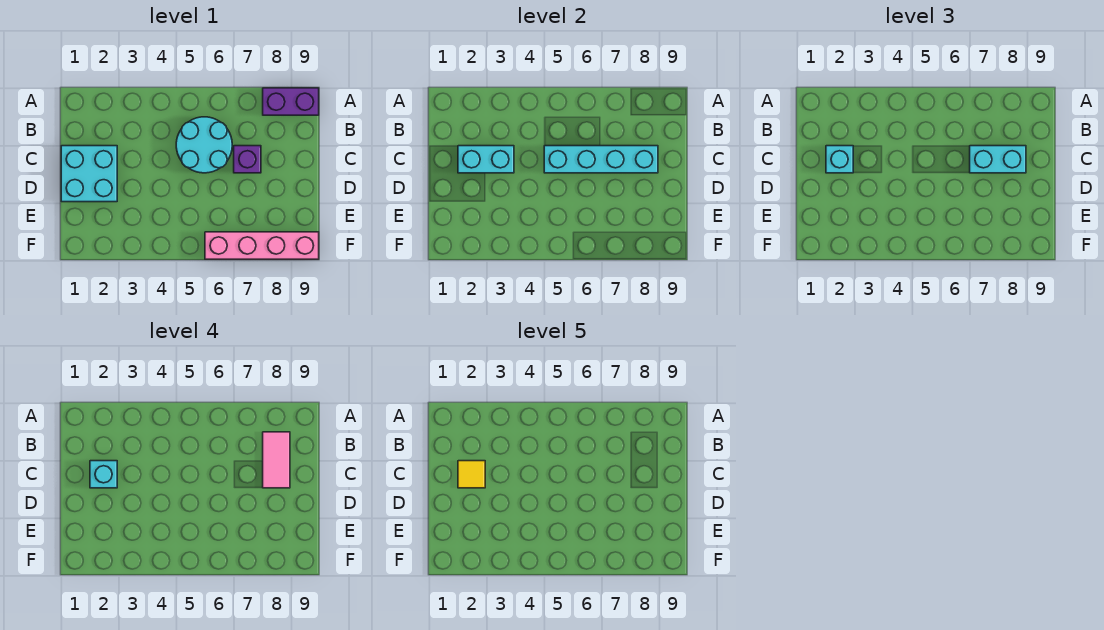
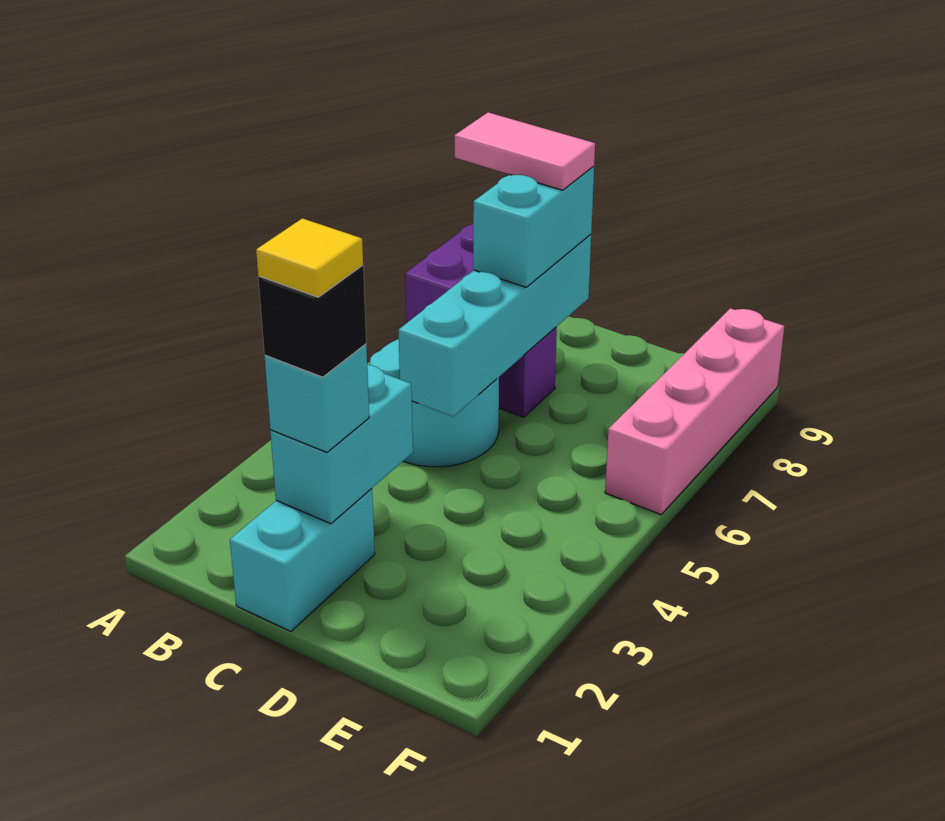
cyan 2x2 brick [61,146,117,202] -> cyan 1x2 brick [230,489,375,631]
cyan 1x1 brick [90,461,117,488] -> black 1x1 brick [258,265,366,377]

